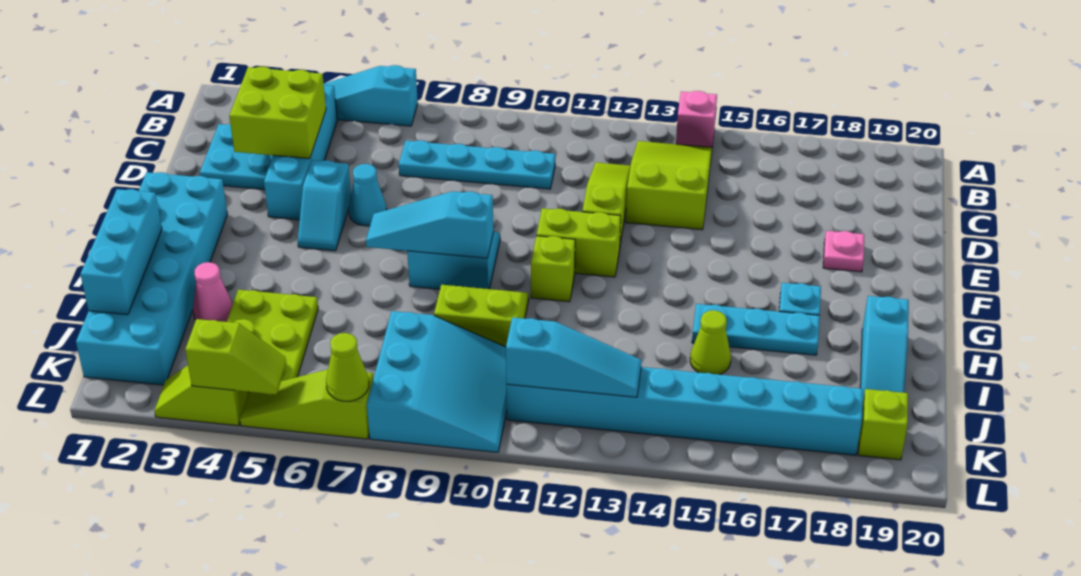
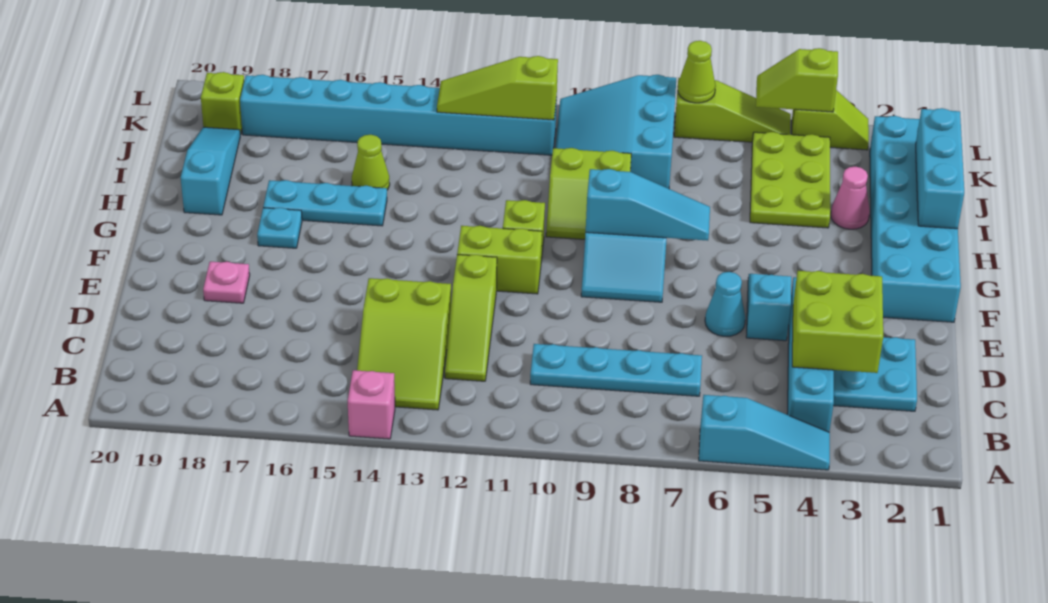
cyan 1x3 slope [506,317,642,397] -> lime 1x3 slope [437,56,558,120]

